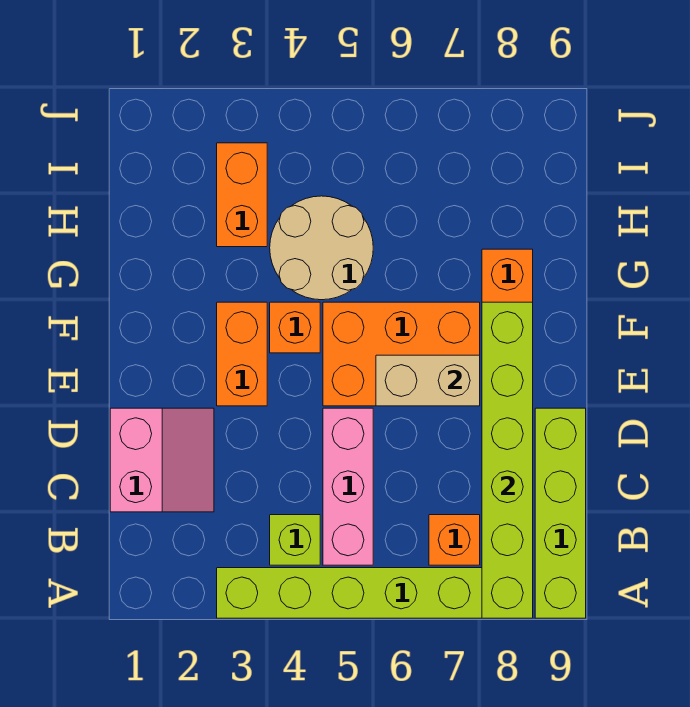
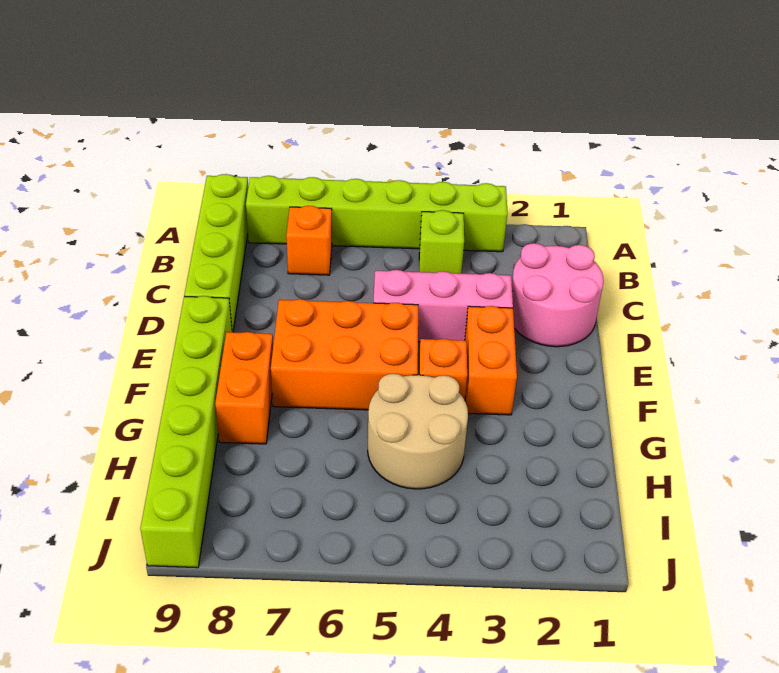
lime 1x6 brick [482,302,533,618] -> lime 1x6 brick moved to [140,296,232,568]
pink 1x3 brick [323,408,373,565] -> pink 1x3 brick turned to [373,270,513,342]
pink 2x2 slope [110,408,214,512] -> pink 2x2 round brick [512,243,603,347]
tan 1x2 brick [376,355,480,406] -> none
orange 1x2 brick [217,143,267,247] -> none

